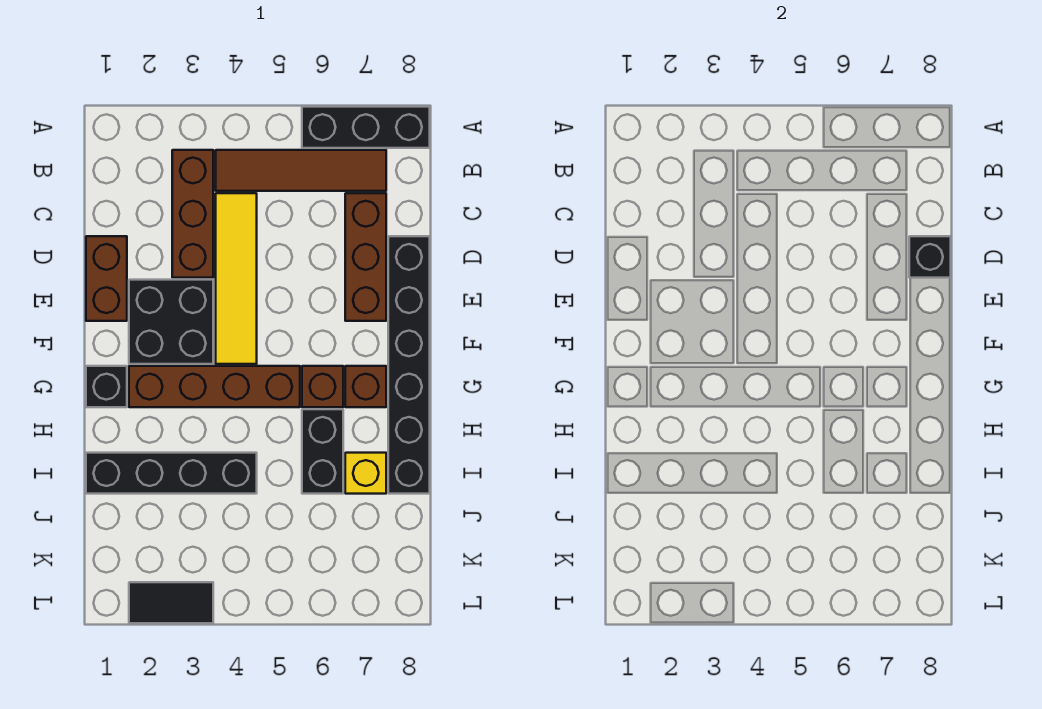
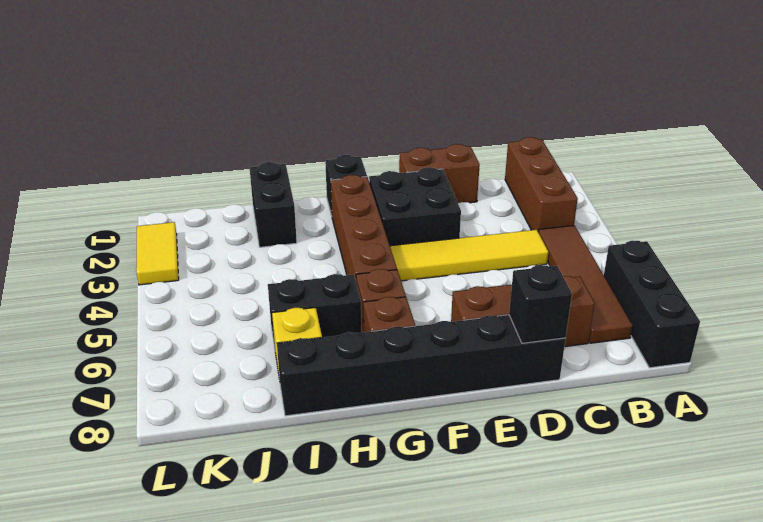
brown 1x3 brick [172,150,213,278] -> brown 1x3 brick turned to [505,137,578,231]
black 1x4 brick [86,453,257,494] -> black 1x2 brick [250,162,297,247]
black 1x2 tile [129,582,213,623] -> yellow 1x2 tile [136,222,179,285]

